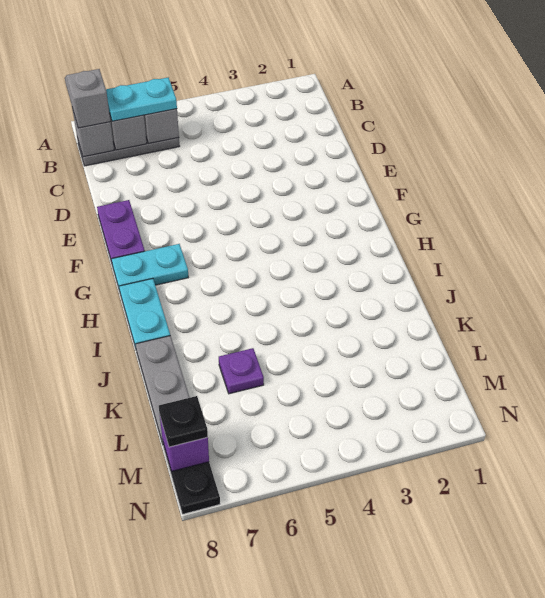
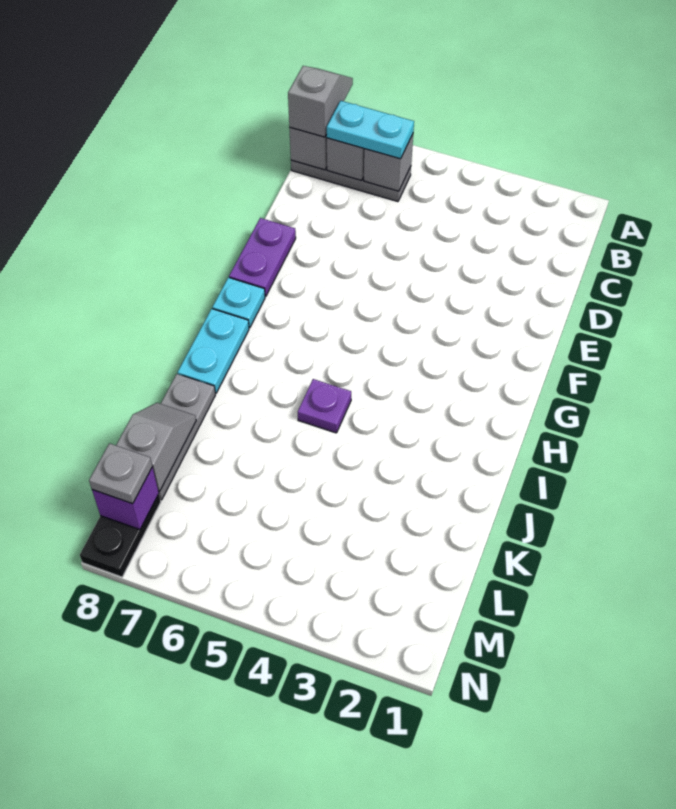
cyan 1x2 plate [112,244,188,291] -> cyan 1x1 plate [212,277,265,328]
purple 1x1 plate [219,348,264,394] -> purple 1x1 plate moved to [298,379,351,433]
none -> grey 1x2 slope [116,403,196,491]
black 1x1 plate [159,396,208,447] -> grey 1x1 plate [89,443,152,504]

